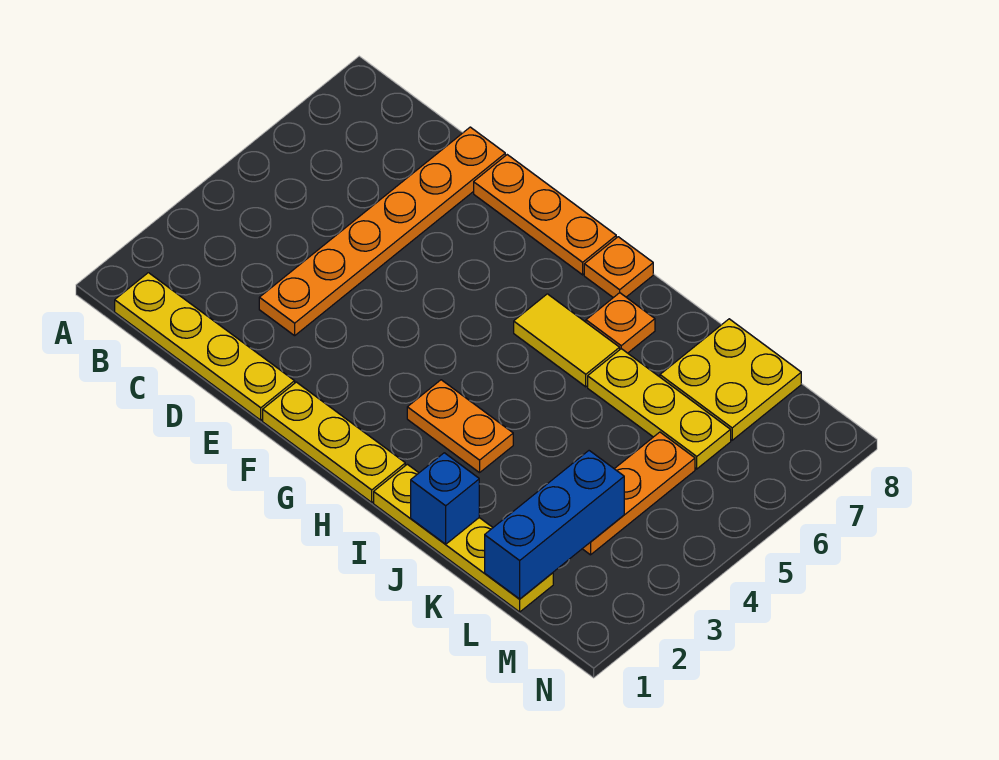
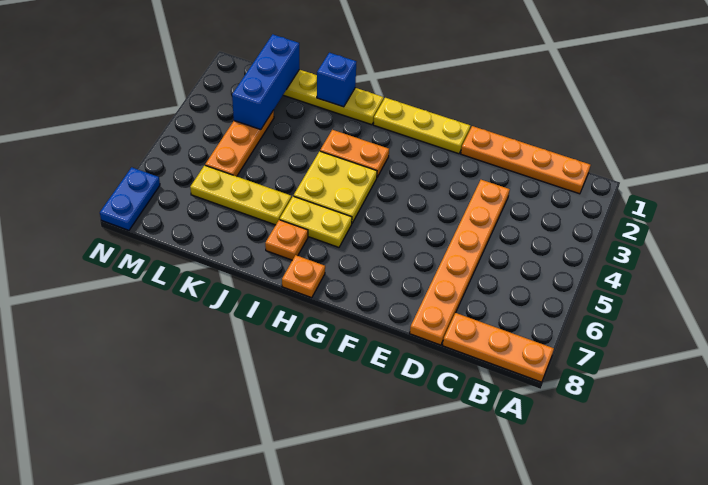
yellow 1x4 plate [115,273,295,420] -> orange 1x4 plate [461,126,591,194]
orange 1x3 plate [474,155,616,275] -> orange 1x3 plate moved to [443,313,554,382]
yellow 1x2 tile [514,294,620,387] -> yellow 1x2 plate [280,196,352,247]
yellow 2x2 plate [660,319,801,440] -> yellow 2x2 plate moved to [294,151,377,223]
none -> blue 1x2 plate [100,167,160,230]

